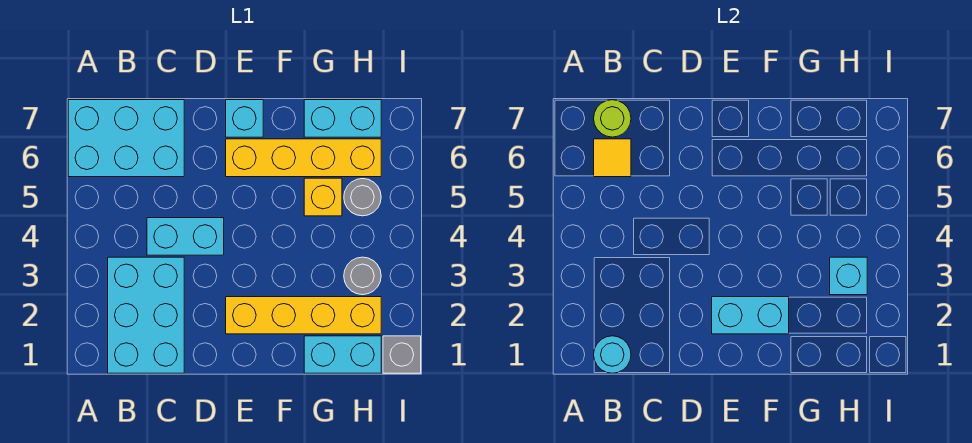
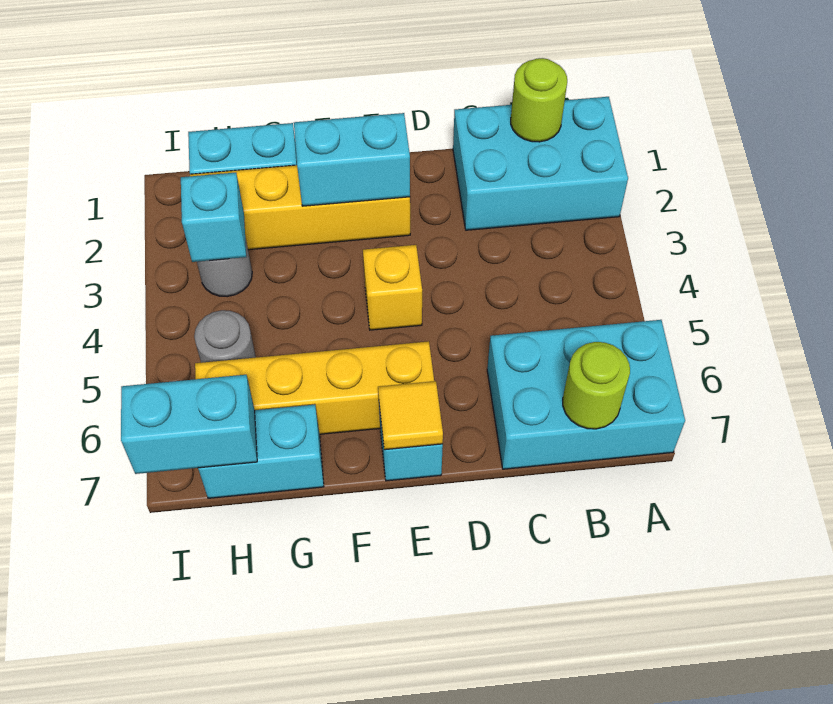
cyan 2x3 brick [108,257,184,373] -> cyan 2x3 brick turned to [453,97,628,230]
cyan 1x1 round brick [594,336,631,373] -> lime 1x1 round brick [511,58,567,142]
yellow 1x1 tile [594,139,631,177] -> yellow 1x1 tile moved to [378,381,443,450]
cyan 1x2 brick [147,218,224,255] -> cyan 1x2 brick moved to [121,375,257,474]
yellow 1x1 brick [304,178,342,216] -> yellow 1x1 brick moved to [363,245,422,330]
grey 1x1 brick [383,336,421,373] -> none

